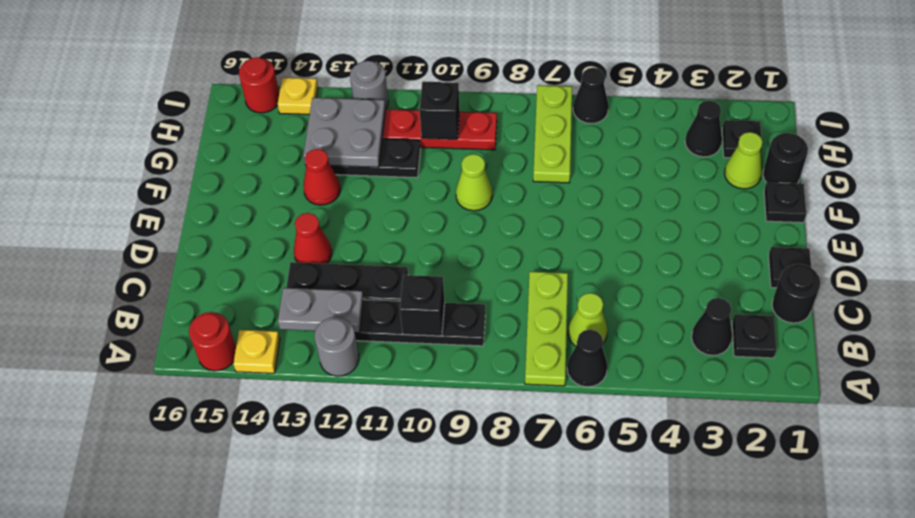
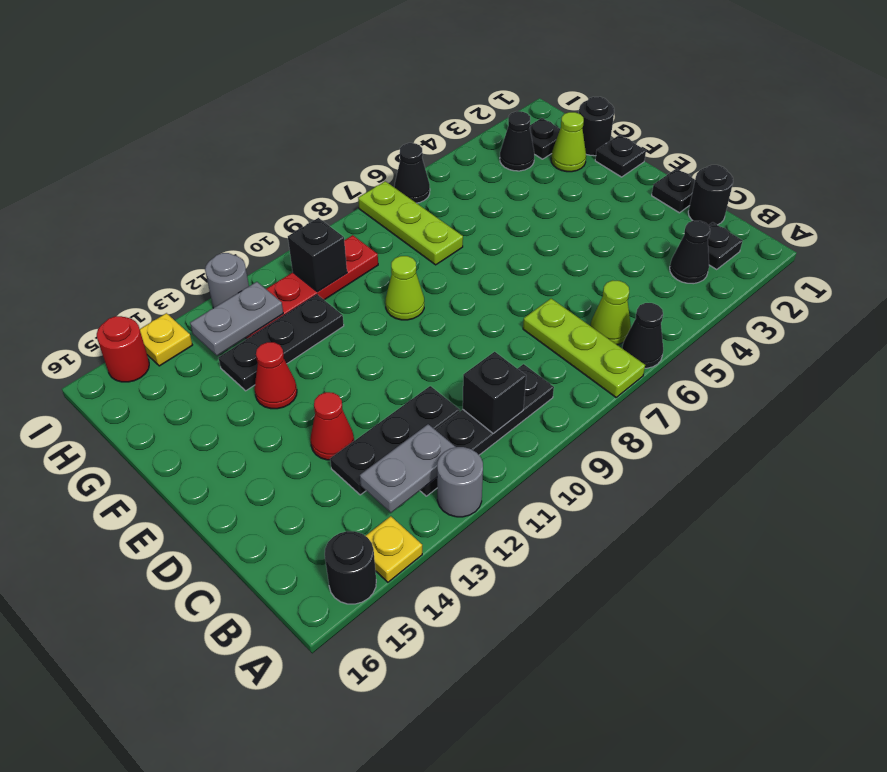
red 1x1 round brick [189,312,236,371] -> black 1x1 round brick [325,531,376,604]
grey 2x2 plate [303,98,386,167] -> grey 1x2 plate [190,282,283,356]

